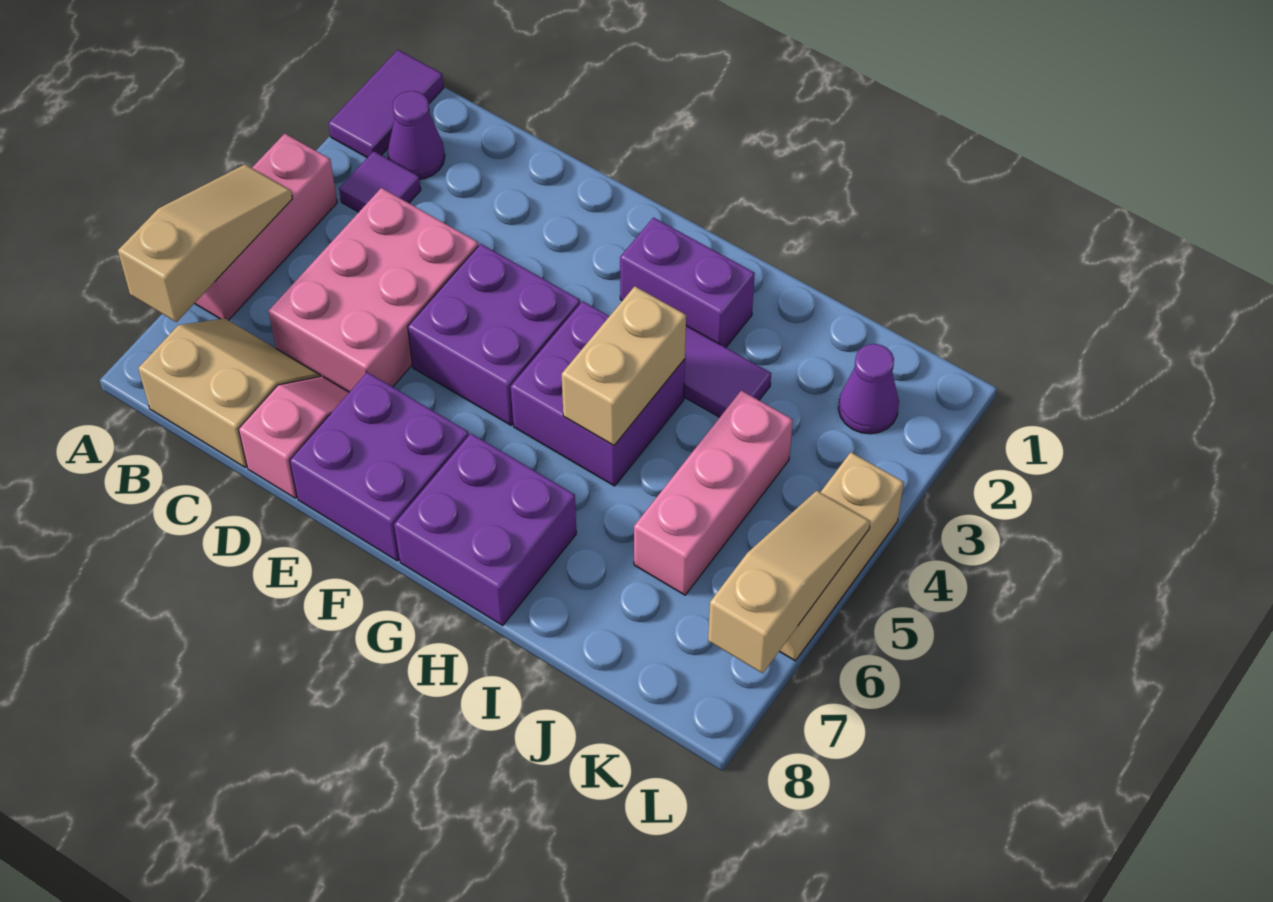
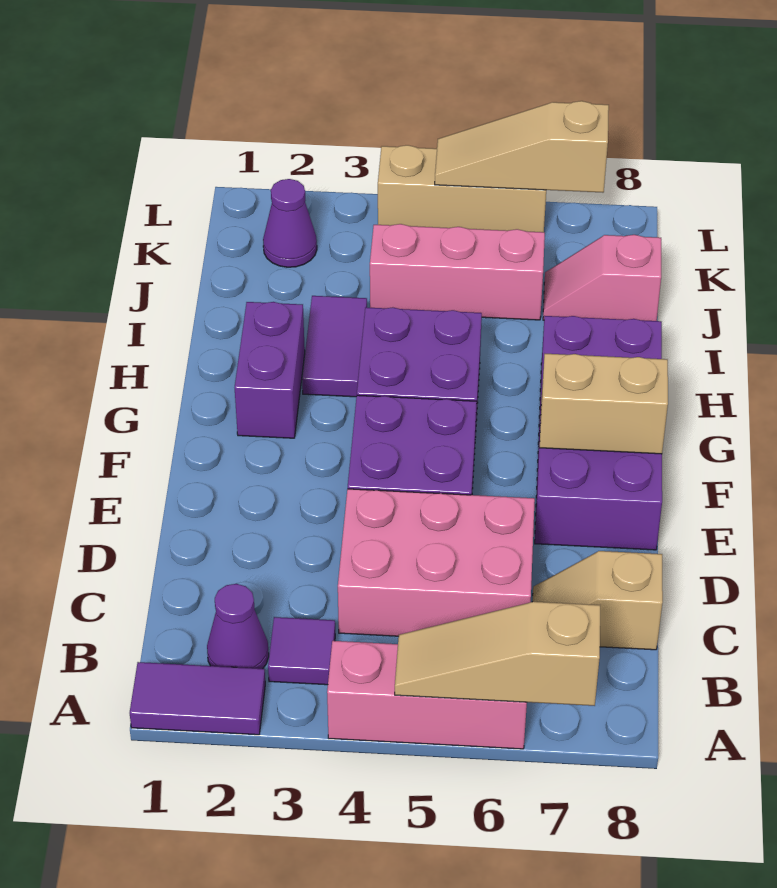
tan 2x2 slope [138,318,321,467] -> tan 1x2 slope [533,551,663,650]
pink 1x2 slope [238,376,349,498] -> pink 1x2 slope moved to [543,235,661,321]
tan 1x2 brick [562,286,686,446] -> tan 1x2 brick moved to [540,354,668,454]

